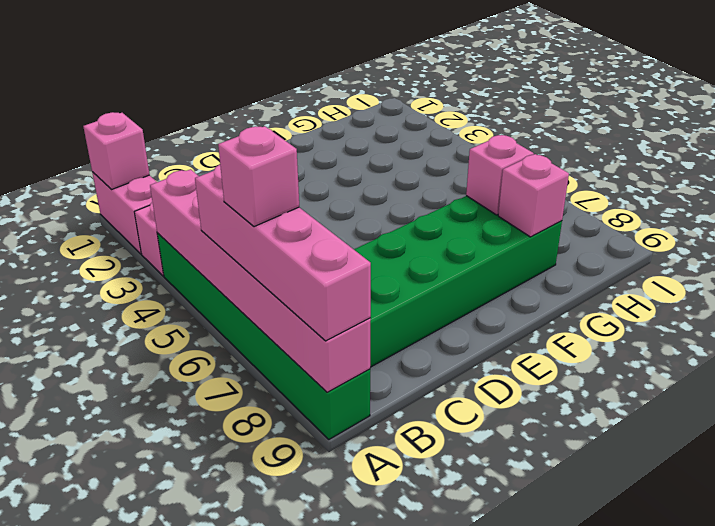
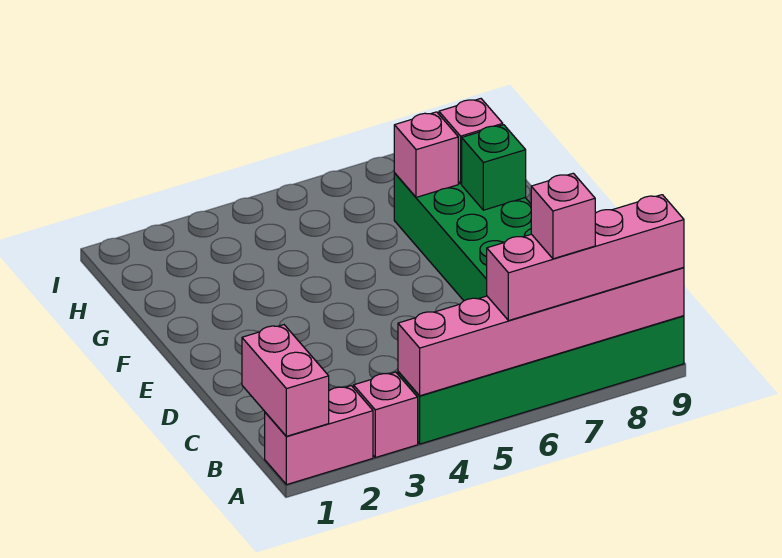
pink 1x1 brick [83,112,150,190] -> pink 1x2 brick [242,325,329,436]
none -> green 1x1 brick [462,125,526,210]

